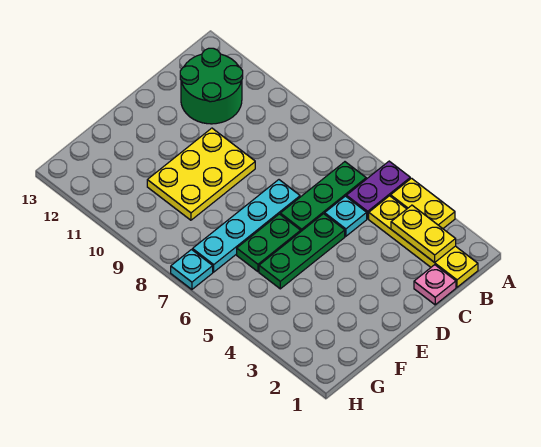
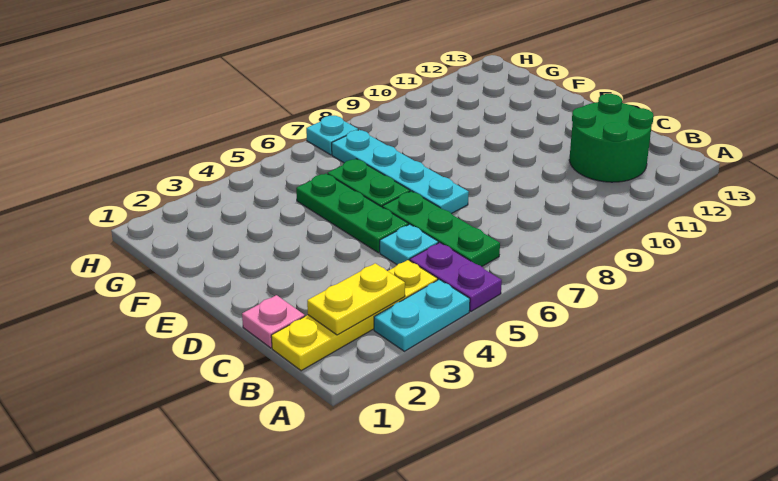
yellow 1x2 plate [391,178,455,228] -> cyan 1x2 plate [374,279,470,351]
yellow 2x3 plate [147,128,255,220] -> none

